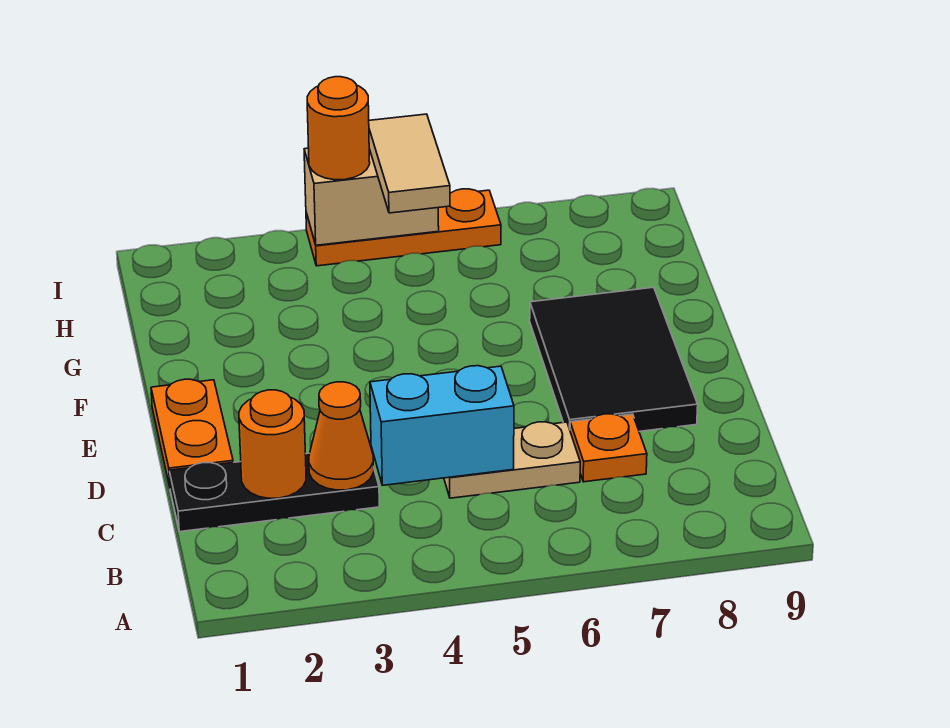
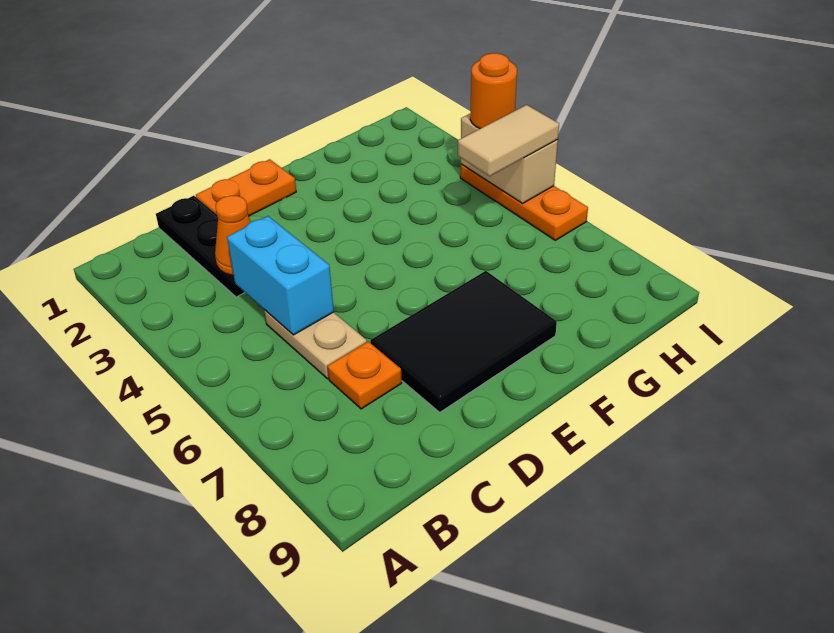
orange 1x1 round brick [239,390,306,498] -> none

